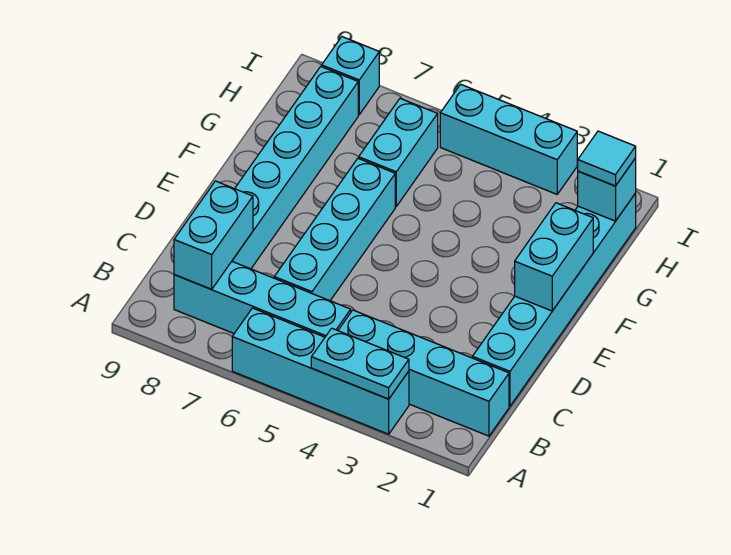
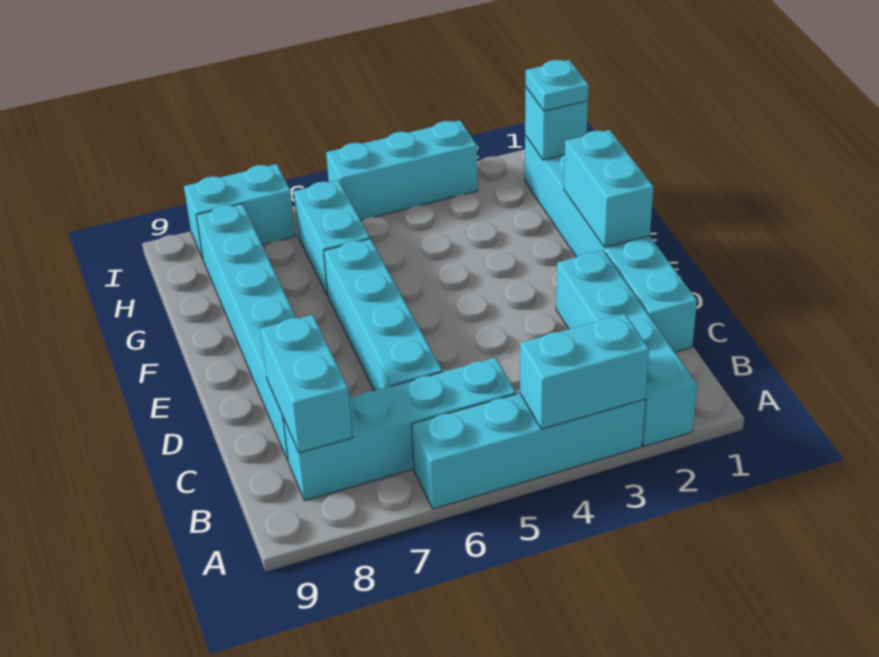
cyan 1x2 plate [311,328,409,399] -> cyan 1x2 brick [520,314,649,429]
cyan 1x4 brick [338,310,509,436] -> cyan 1x4 brick turned to [556,250,697,446]
cyan 1x1 tile [577,131,636,186] -> cyan 1x1 plate [526,60,589,111]
cyan 1x1 brick [322,37,379,115] -> cyan 1x2 brick [184,164,295,259]

